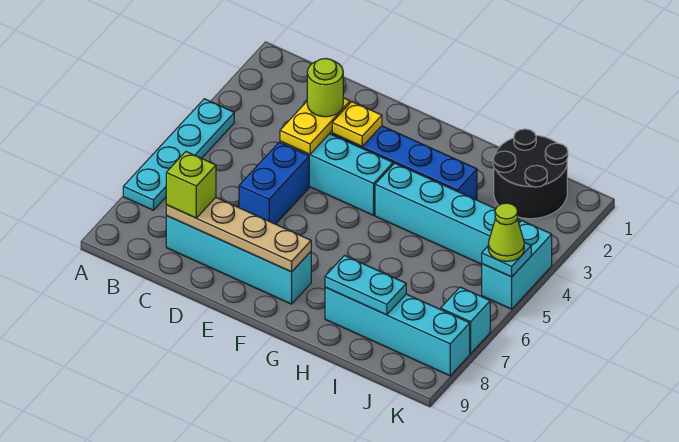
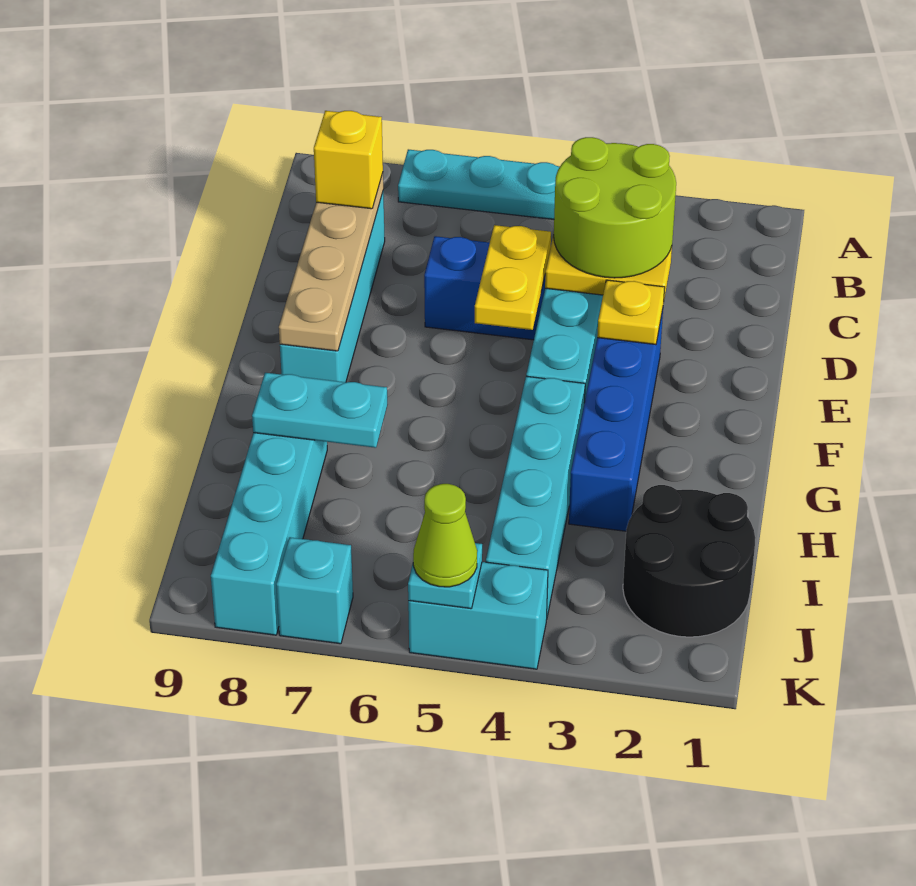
lime 1x1 brick [166,152,216,218] -> yellow 1x1 brick [314,111,383,209]
lime 1x1 round brick [307,59,343,117] -> lime 2x2 round brick [554,137,676,278]
none -> yellow 1x2 plate [475,225,551,330]
cyan 1x2 plate [325,256,406,315] -> cyan 1x2 plate turned to [252,373,387,448]

